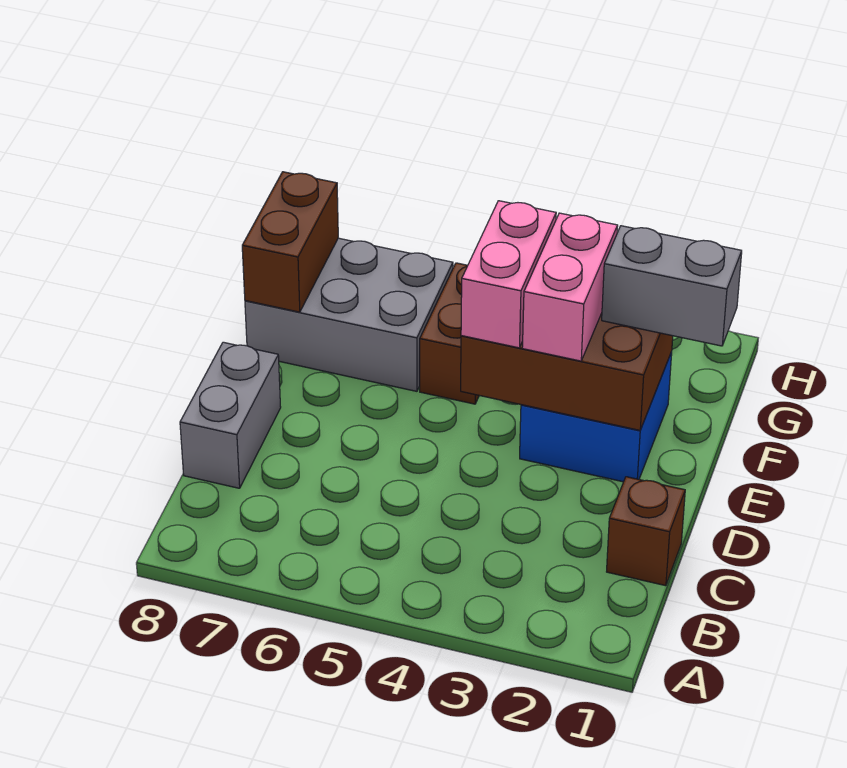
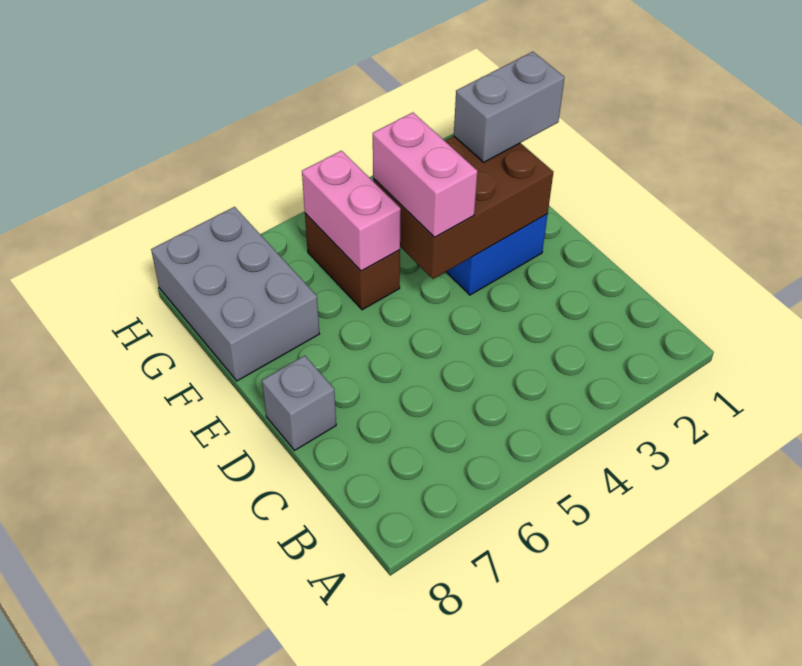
brown 1x1 brick [607,477,685,586] -> none
grey 1x2 brick [180,342,281,488] -> grey 1x1 brick [262,356,336,450]
pink 1x2 brick [522,213,618,361] -> pink 1x2 brick moved to [302,151,401,271]
grey 2x3 brick [245,238,453,391] -> grey 2x3 brick turned to [151,207,319,381]
brown 1x2 brick [242,172,338,312] -> none

